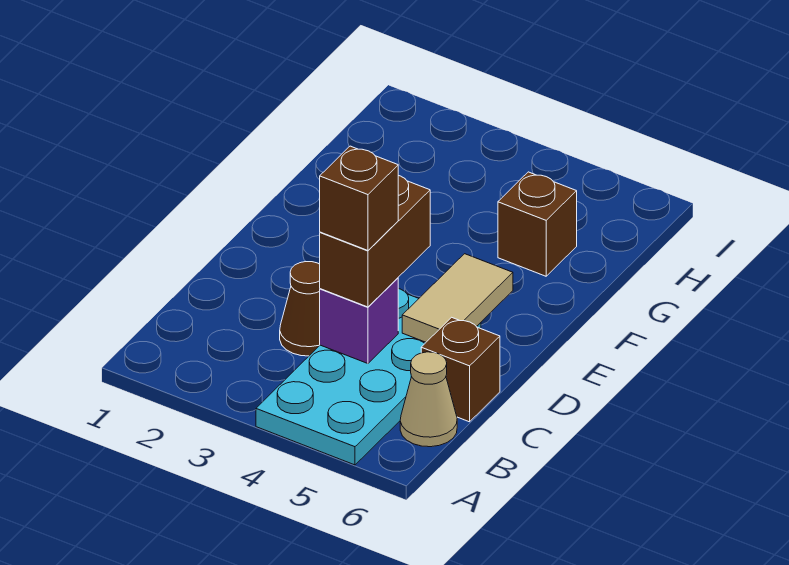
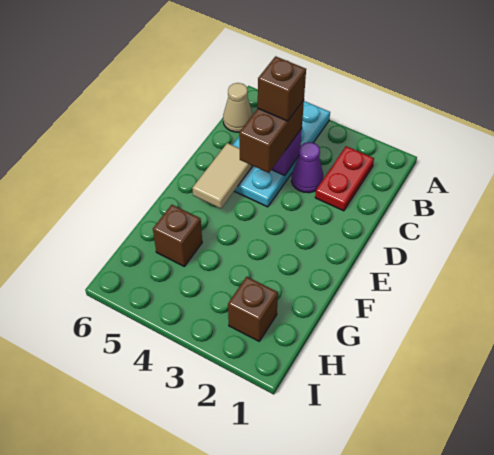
none -> red 1x2 plate [315,146,374,211]
brown 1x1 cone [280,262,320,356] -> purple 1x1 cone [291,142,323,193]
brown 1x1 brick [421,317,500,422] -> brown 1x1 brick moved to [228,277,278,341]

